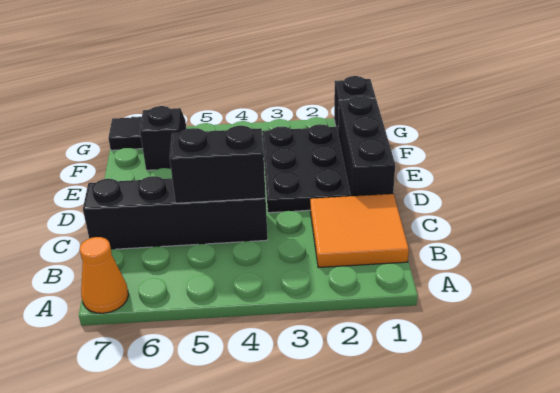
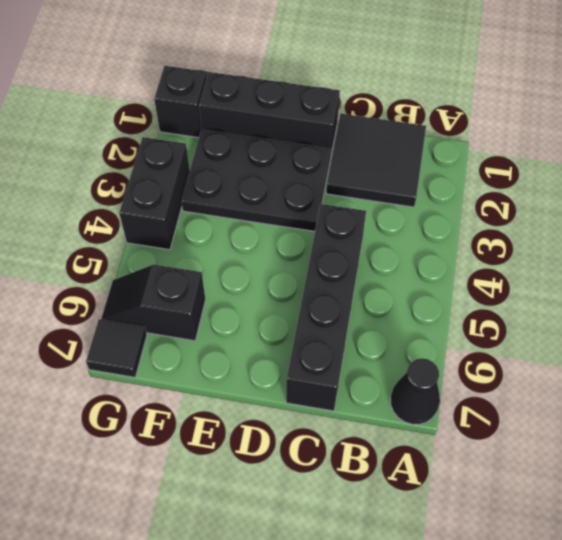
orange 1x1 cone [80,237,128,313] -> black 1x1 cone [390,358,440,424]
orange 2x2 tile [310,194,409,268] -> black 2x2 tile [326,114,426,207]
black 1x2 brick [170,126,266,203] -> black 1x2 brick moved to [119,137,190,250]

